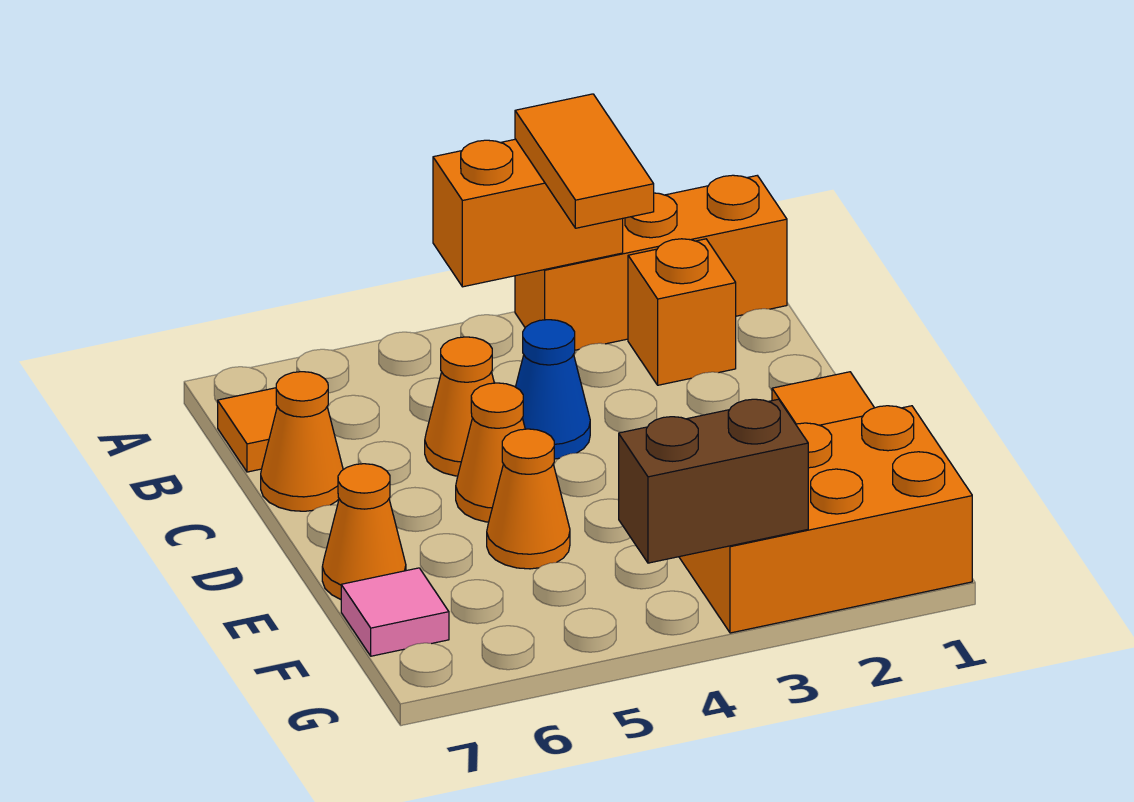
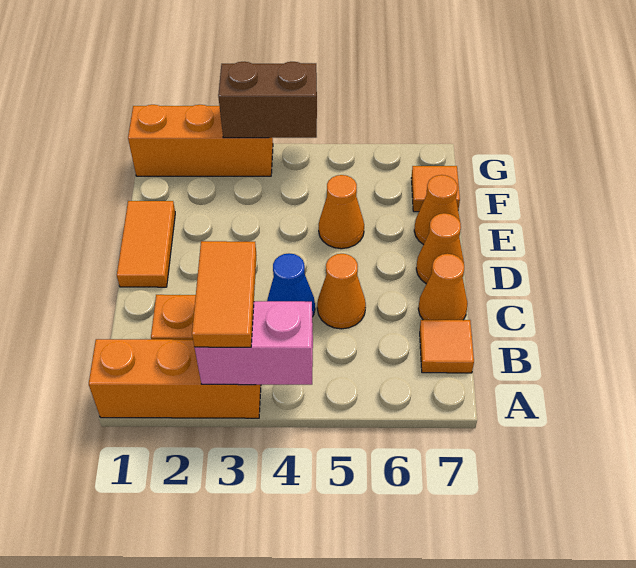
orange 1x2 brick [433,139,623,287] -> pink 1x2 brick [194,301,313,385]
orange 1x1 cone [456,383,525,522] -> orange 1x1 cone moved to [416,213,464,284]
orange 2x3 brick [679,406,972,633] -> orange 1x3 brick [128,105,273,176]
pink 1x1 tile [341,568,449,656] -> orange 1x1 tile [411,166,460,212]

